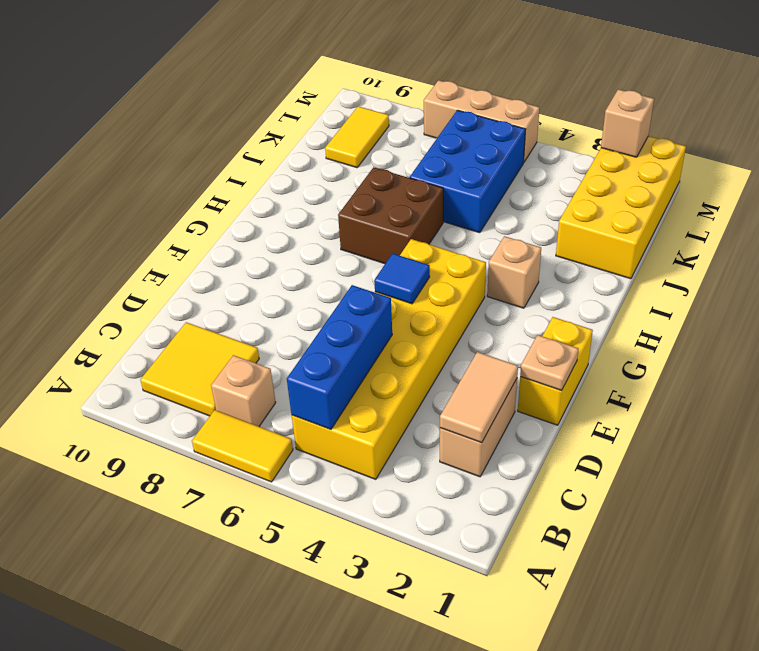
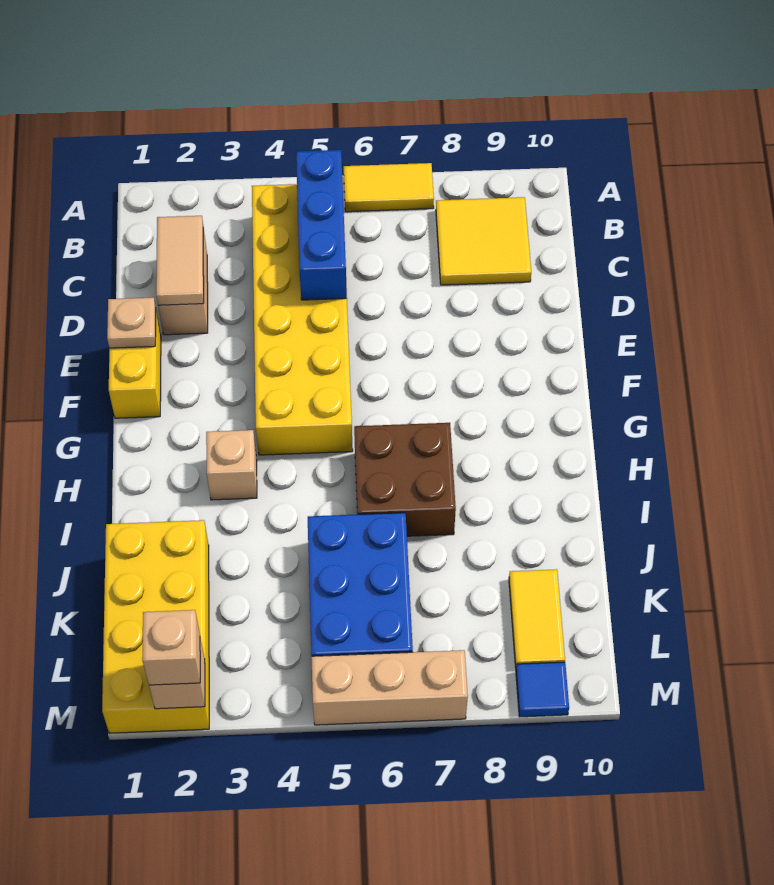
tan 1x1 brick [211,355,276,426] -> tan 1x1 brick moved to [142,610,200,685]
blue 1x1 tile [374,253,430,304] -> blue 1x1 tile moved to [516,662,569,717]

